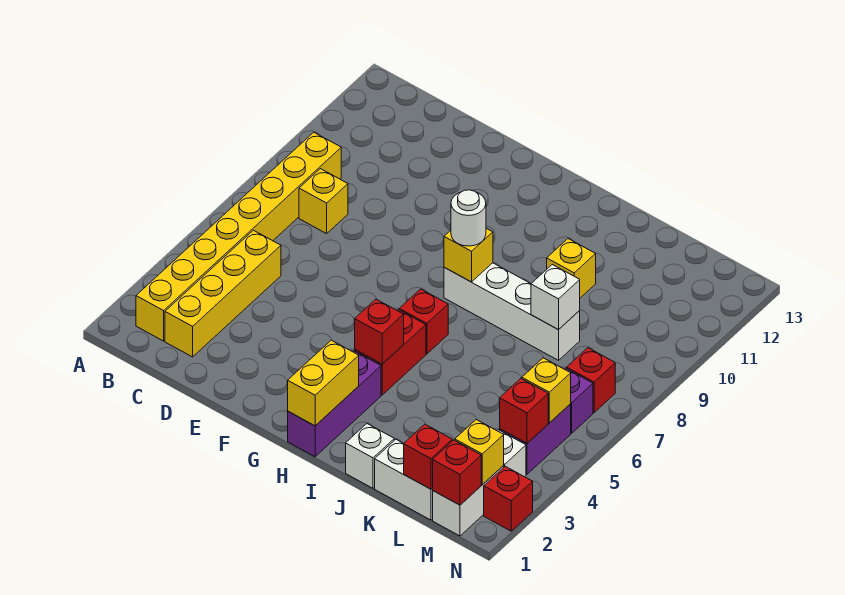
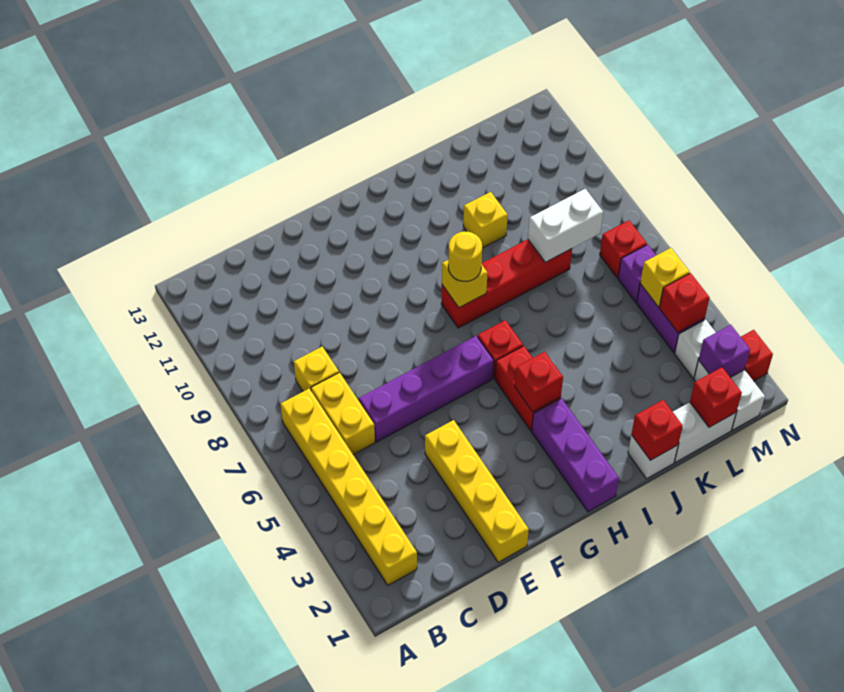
yellow 1x8 brick [136,132,341,341] -> yellow 1x6 brick [280,389,417,585]
yellow 1x4 brick [165,230,281,357] -> yellow 1x4 brick moved to [425,420,529,562]
none -> purple 1x4 brick [359,336,494,442]
yellow 1x2 brick [288,340,359,426] -> yellow 1x2 brick moved to [311,372,375,455]
white 1x4 brick [444,263,580,360] -> red 1x4 brick [441,239,572,328]
white 1x1 round brick [451,190,486,246] -> yellow 1x1 round brick [448,231,482,281]
white 1x1 brick [531,265,580,330] -> white 1x2 brick [528,189,603,262]
red 1x1 brick [433,440,481,505] -> red 1x1 brick moved to [631,400,683,460]
yellow 1x1 brick [455,419,504,485] -> purple 1x1 brick [699,325,750,378]

